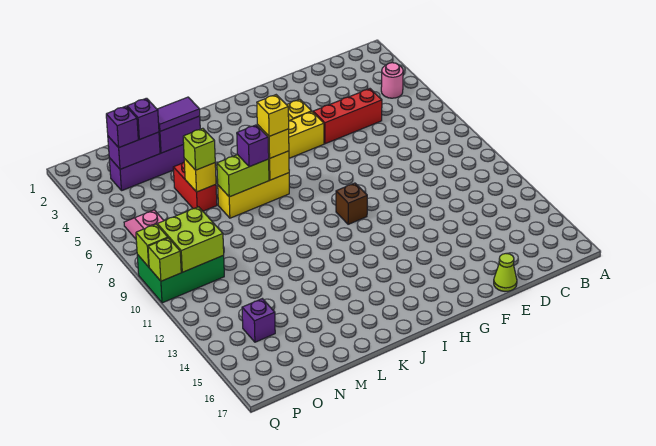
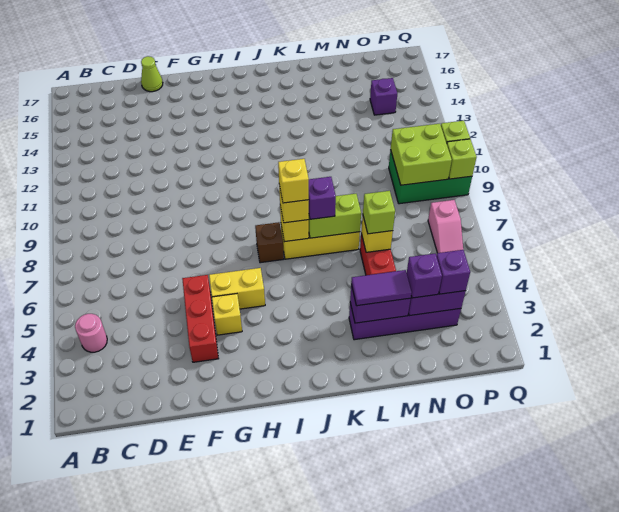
red 1x3 brick [313,89,382,144] -> red 1x3 brick turned to [182,275,219,362]
brown 1x1 brick [336,183,367,224] -> brown 1x1 brick moved to [255,222,284,263]

